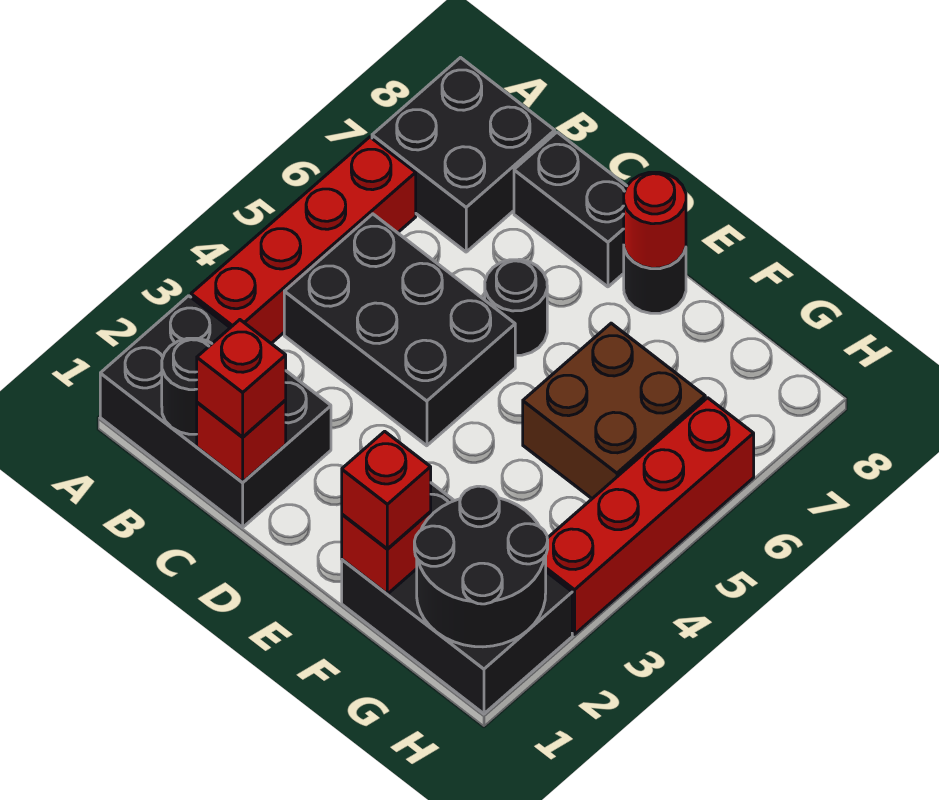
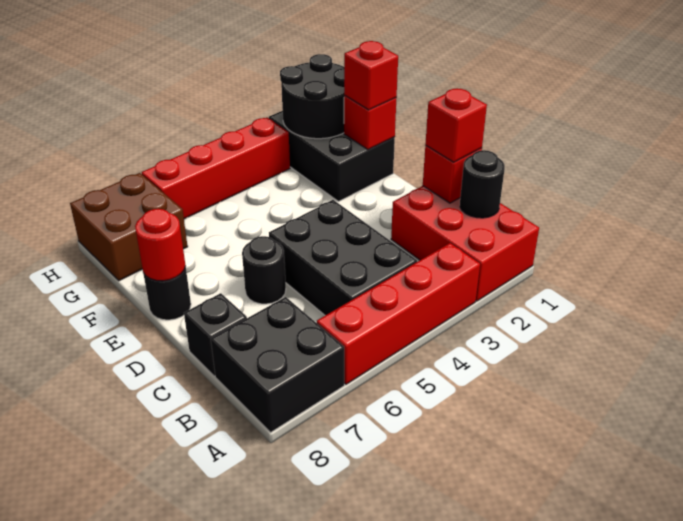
black 2x3 brick [100,296,331,527] -> red 2x3 brick [391,186,539,301]
black 1x2 brick [514,132,627,287] -> black 1x1 brick [184,293,247,376]
brown 2x2 brick [523,323,705,498] -> brown 2x2 brick moved to [70,173,188,281]

